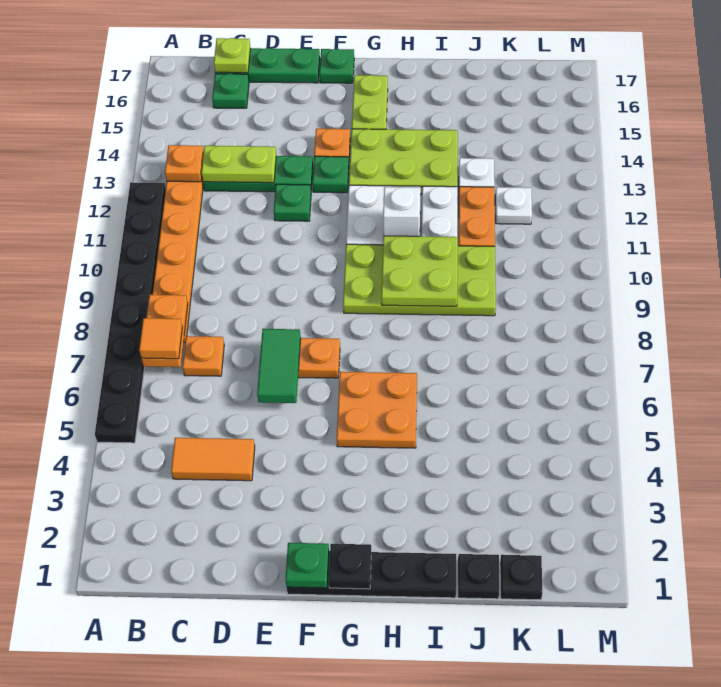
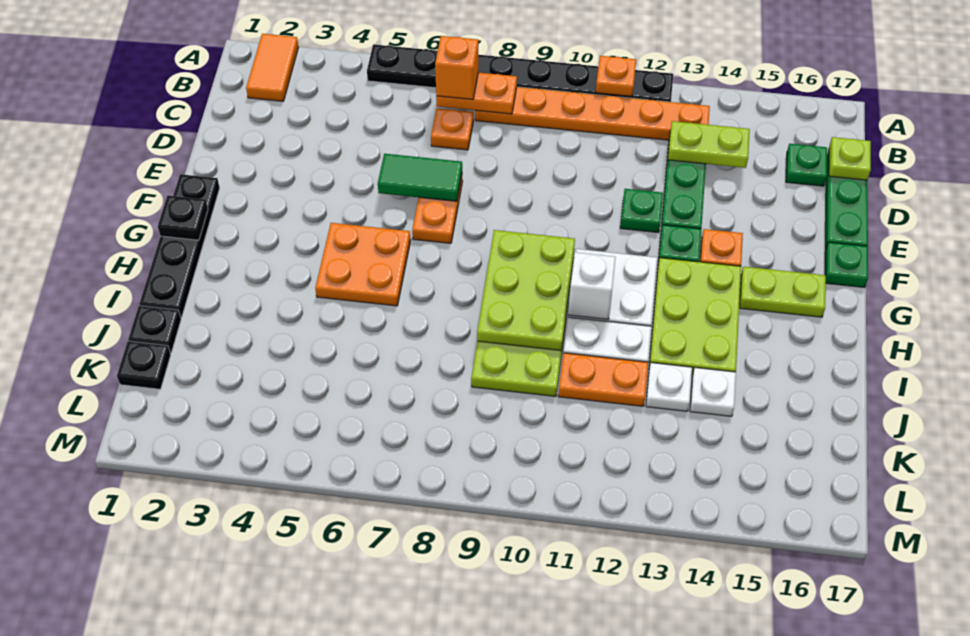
orange 1x1 tile [139,318,182,359] -> orange 1x1 brick [435,36,478,100]
orange 1x1 plate [165,145,204,182] -> orange 1x1 plate moved to [596,56,636,97]
orange 1x2 tile [171,438,255,481] -> orange 1x2 tile moved to [246,34,299,101]
lime 1x2 plate [202,146,276,183] -> lime 1x2 plate turned to [668,121,750,168]
green 1x1 plate [286,543,329,588] -> none
lime 2x2 plate [381,236,458,306] -> lime 2x3 plate [477,230,575,351]
white 1x1 plate [495,187,532,224] -> white 1x1 plate moved to [690,367,736,416]

